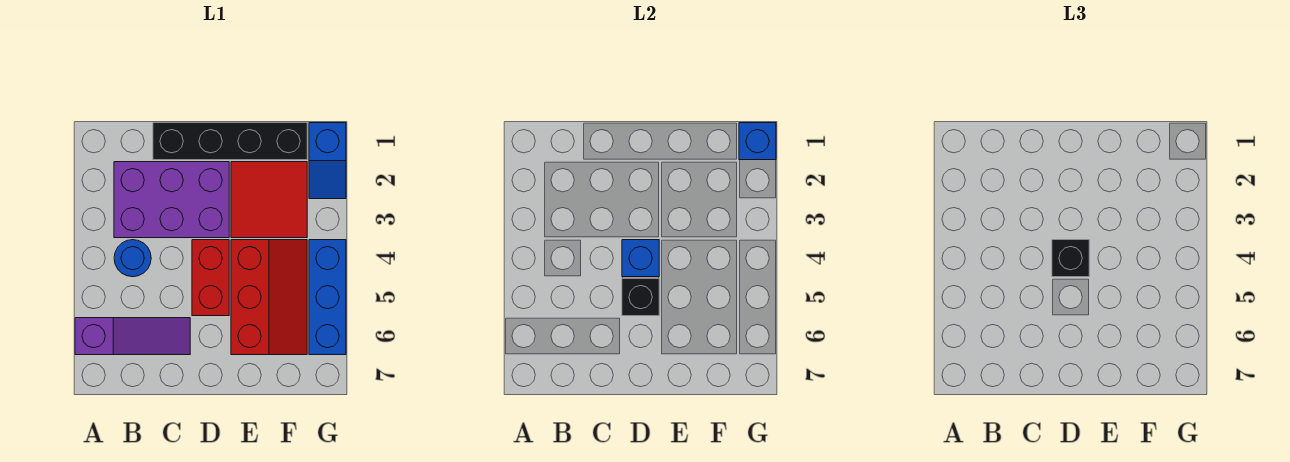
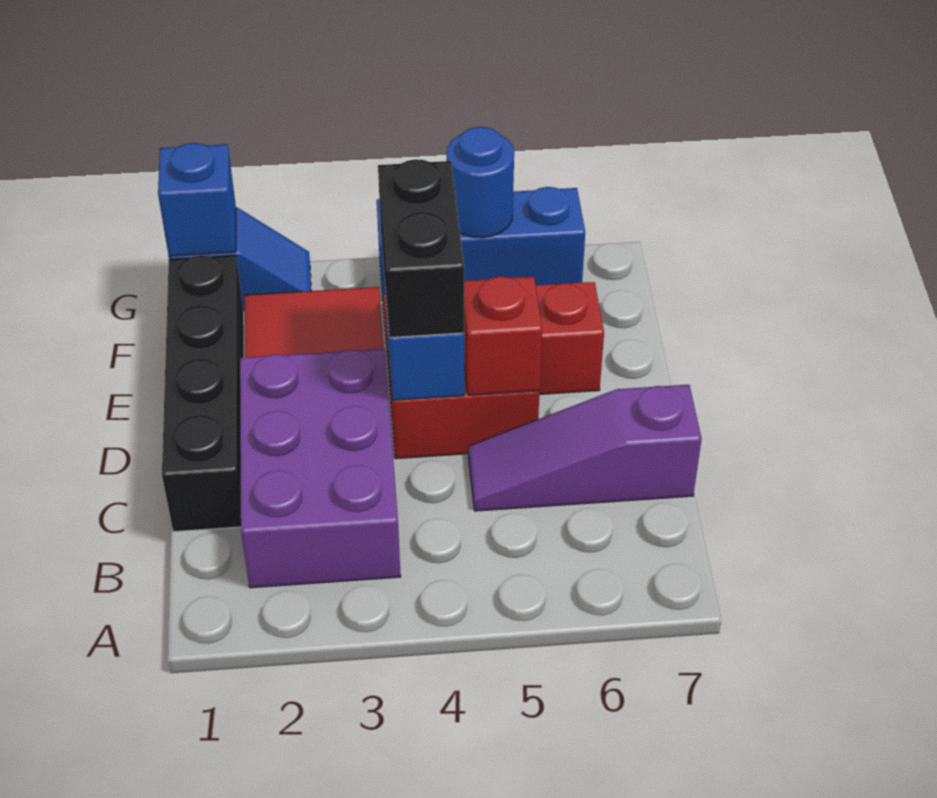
purple 1x3 slope [75,318,190,355] -> purple 1x3 slope turned to [468,385,702,511]
blue 1x1 round brick [114,240,151,277] -> blue 1x1 round brick moved to [447,127,514,238]
black 1x1 brick [1052,240,1089,277] -> black 1x2 brick [378,159,464,338]
black 1x1 brick [622,279,659,316] -> red 1x1 brick [464,277,542,395]

